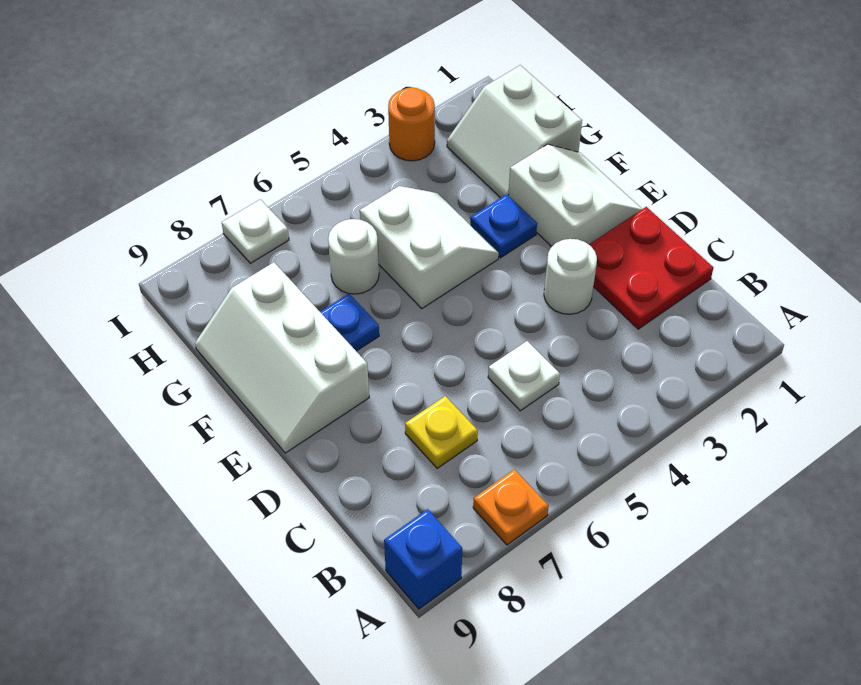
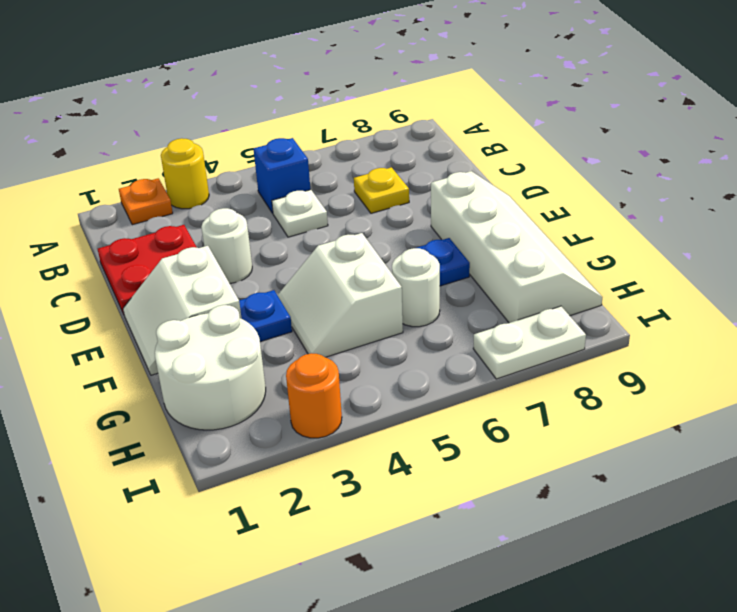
none -> yellow 1x1 round brick [161,138,209,209]
orange 1x1 plate [473,469,549,545] -> orange 1x1 plate moved to [119,178,173,225]
blue 1x1 brick [384,509,462,609] -> blue 1x1 brick moved to [254,138,310,213]
white 2x3 slope [195,262,369,453] -> white 2x4 slope [431,171,602,323]
white 2x2 slope [447,65,582,198] -> white 2x2 round brick [155,305,266,430]
white 1x1 plate [222,199,289,263] -> white 1x2 plate [473,306,586,379]

